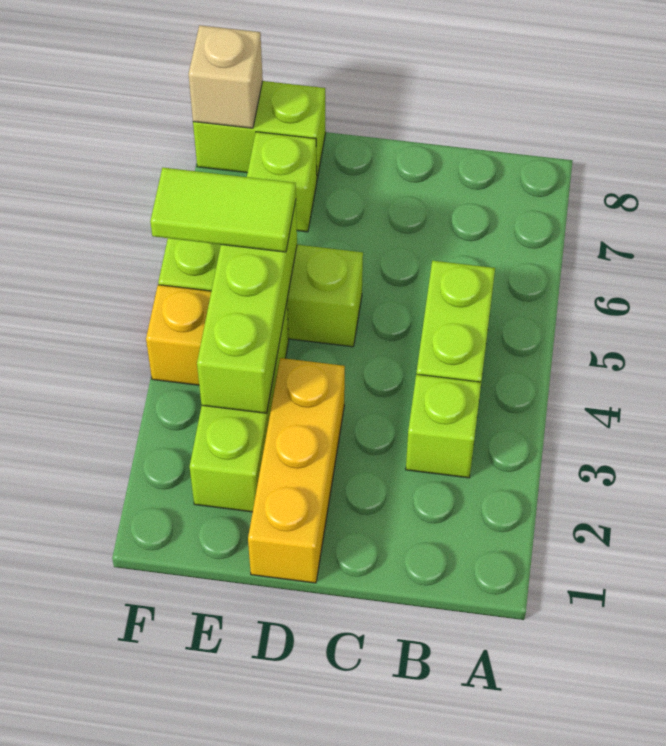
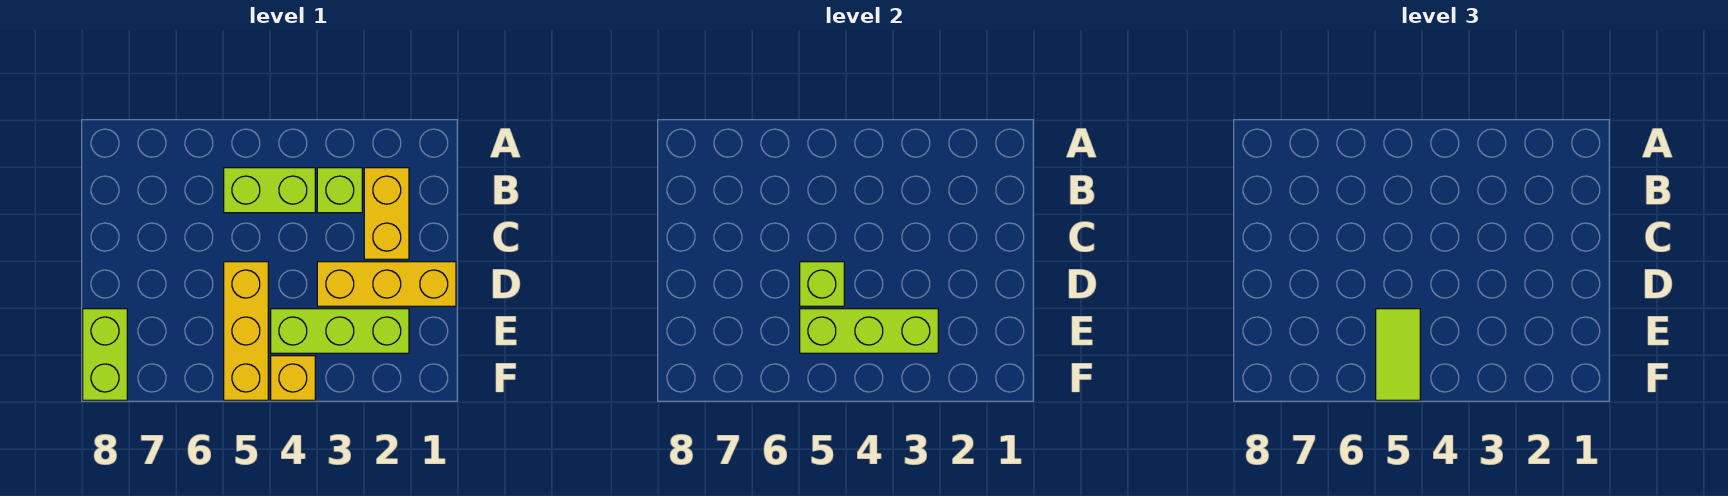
none -> yellow 1x2 brick [364,168,409,259]
lime 1x3 brick [158,238,363,347] -> yellow 1x3 brick [224,262,268,400]
lime 1x1 brick [247,132,317,232] -> lime 1x1 brick moved to [800,262,844,306]
tan 1x1 brick [188,25,263,128] -> none

